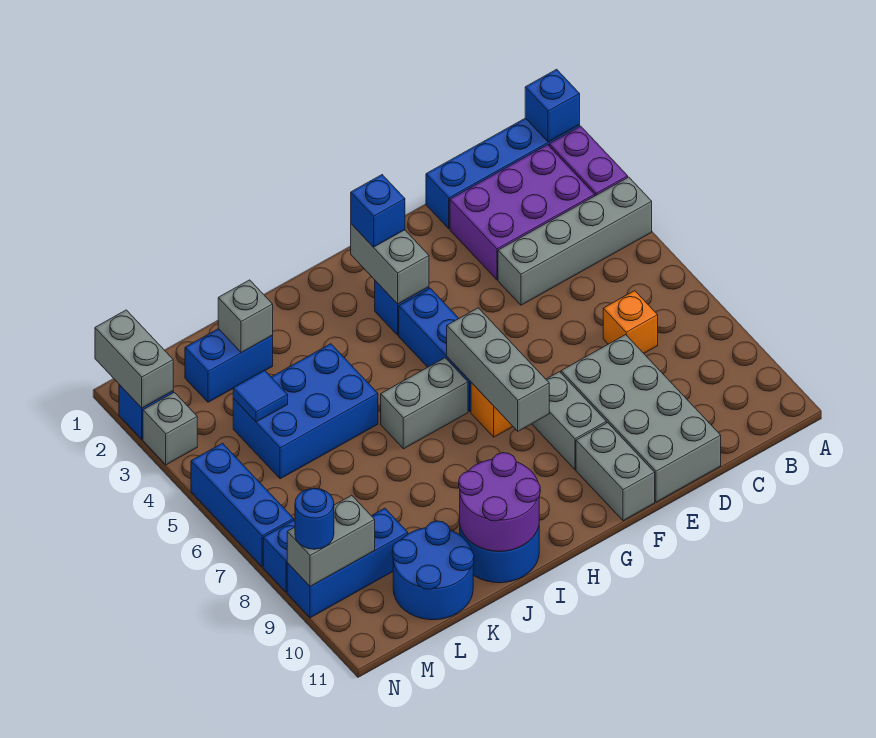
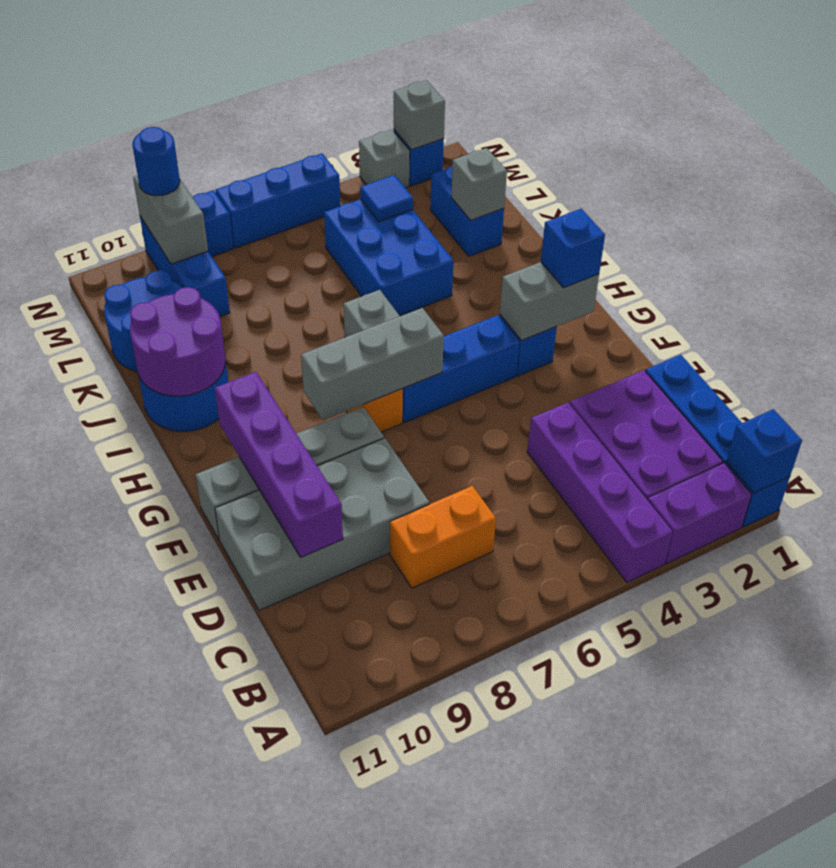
grey 1x4 brick [498,177,652,305] -> purple 1x4 brick [527,402,673,582]
orange 1x1 brick [603,291,658,353] -> orange 1x2 brick [390,486,496,588]
none -> purple 1x4 brick [215,372,343,557]
grey 1x2 brick [95,310,173,408] -> grey 1x1 brick [394,80,445,150]

